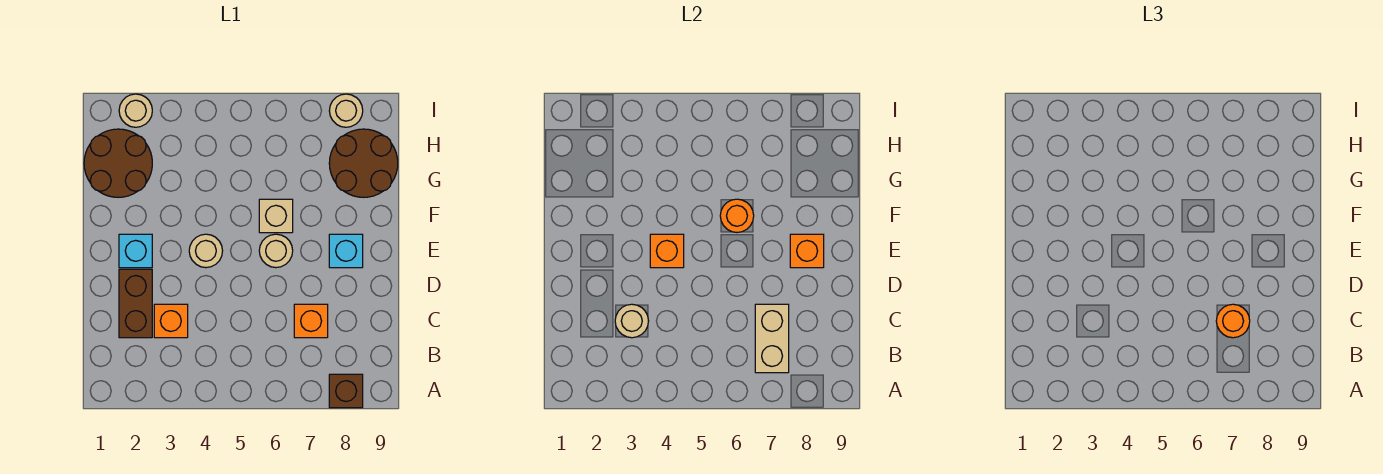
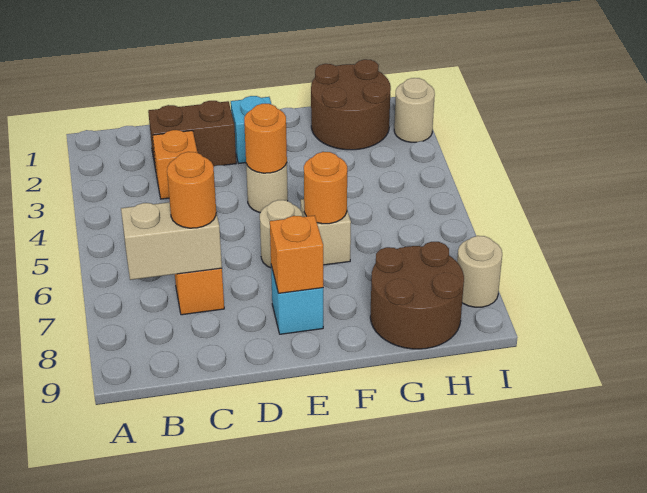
brown 1x1 brick [329,374,363,408] -> none
tan 1x1 round brick [615,304,648,338] -> none
orange 1x1 brick [650,234,684,268] -> orange 1x1 round brick [244,104,287,173]

